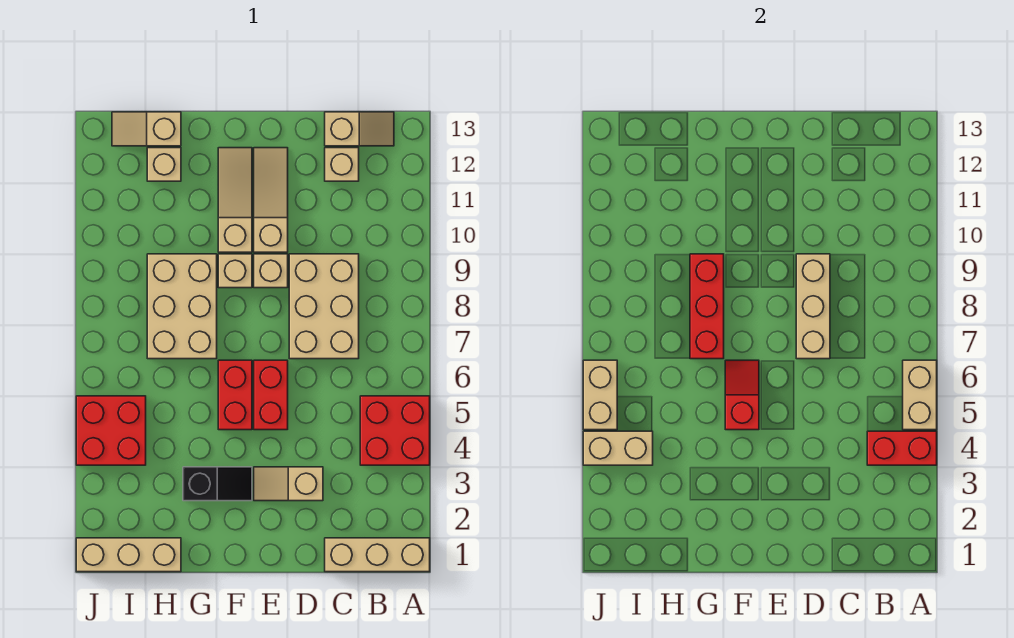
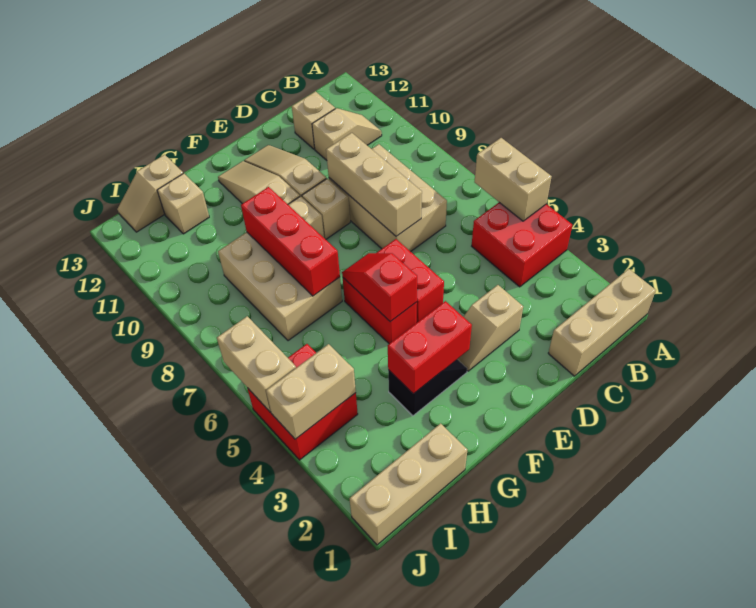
red 1x2 brick [867,431,937,465] -> red 1x2 brick moved to [388,301,472,394]
tan 1x2 slope [325,112,394,146] -> tan 1x2 slope moved to [312,108,382,160]

